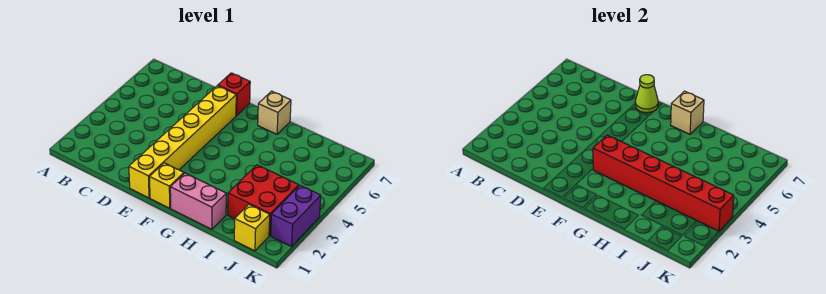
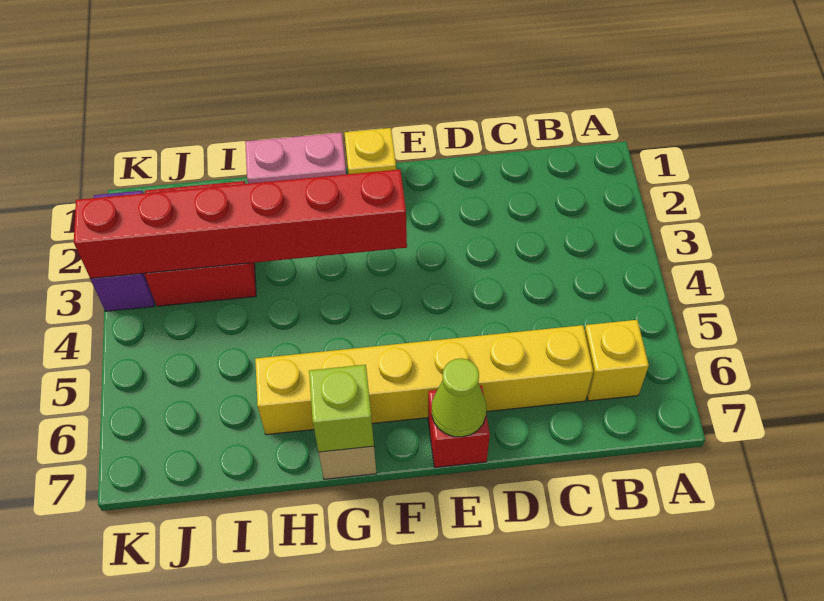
yellow 1x6 brick [129,86,236,198] -> yellow 1x6 brick turned to [255,325,593,435]
tan 1x1 brick [671,91,704,134] -> lime 1x1 brick [309,365,374,452]
yellow 1x1 brick [234,204,270,251] -> yellow 1x1 brick moved to [585,320,649,401]

